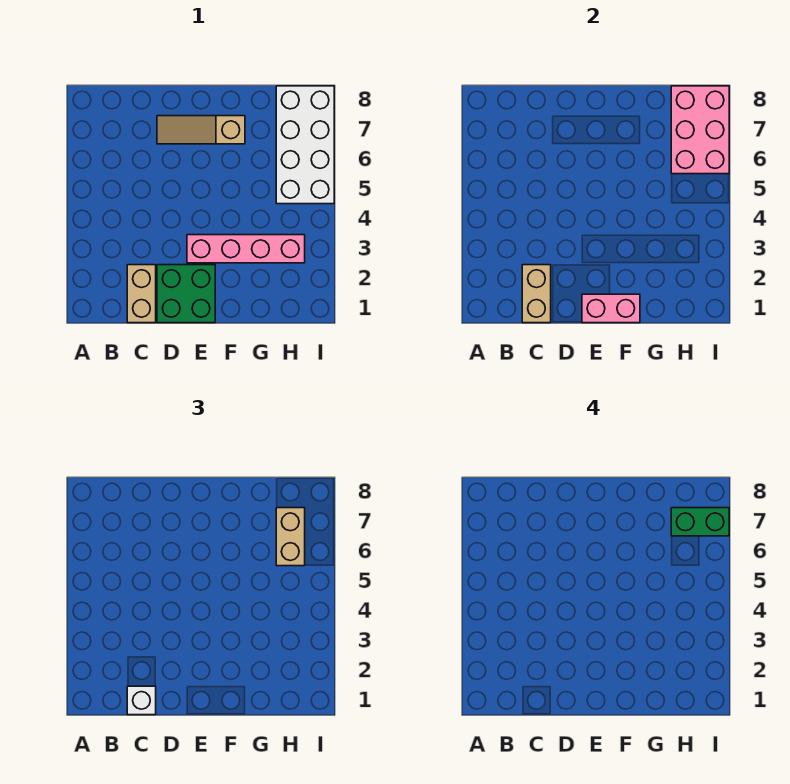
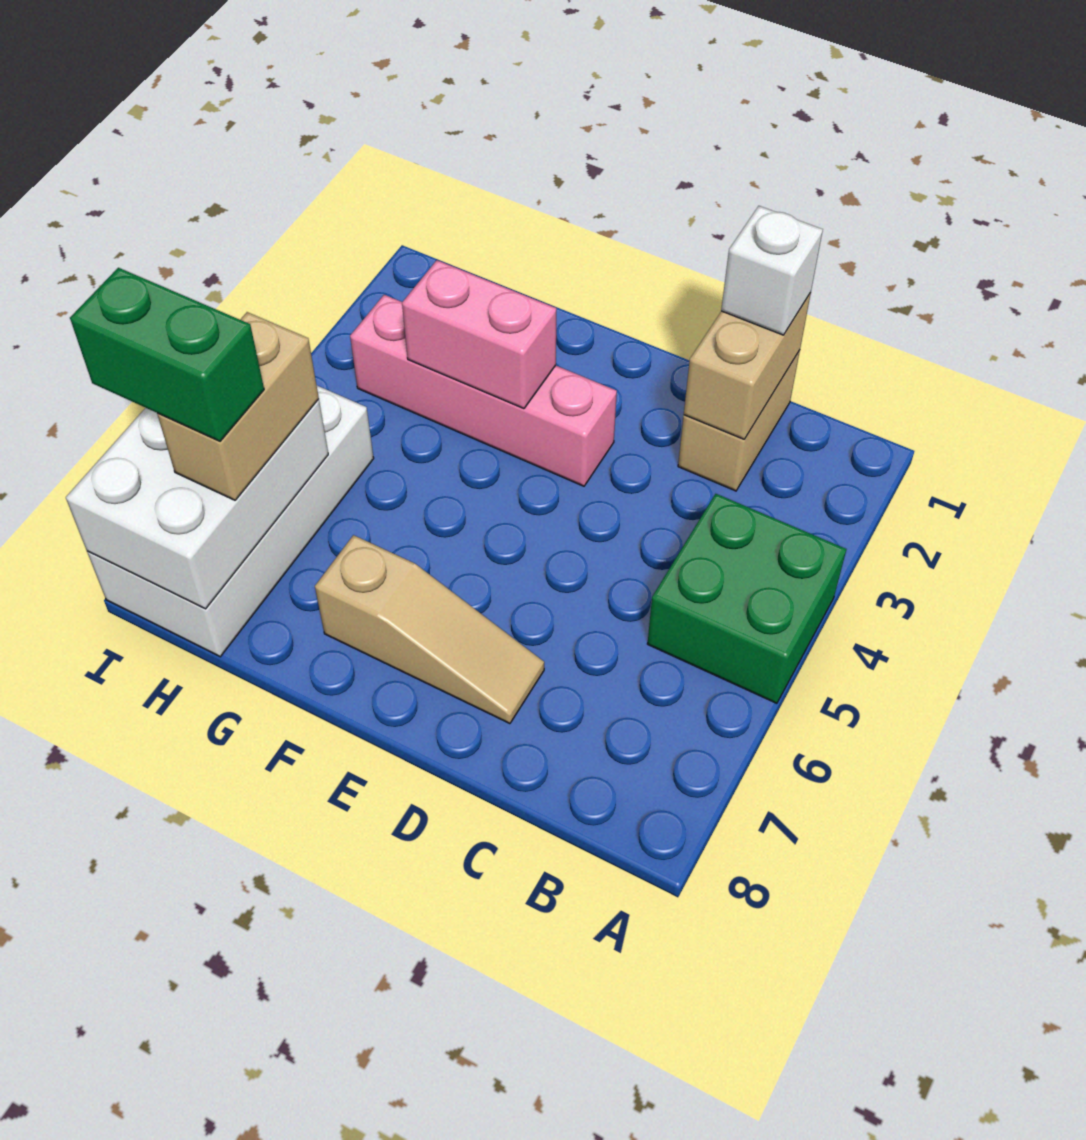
green 2x2 brick [157,265,215,323] -> green 2x2 brick moved to [647,494,846,703]
pink 1x2 brick [582,294,640,323] -> pink 1x2 brick moved to [402,260,556,409]
pink 2x3 brick [671,86,729,174] -> white 2x3 brick [66,399,328,609]

